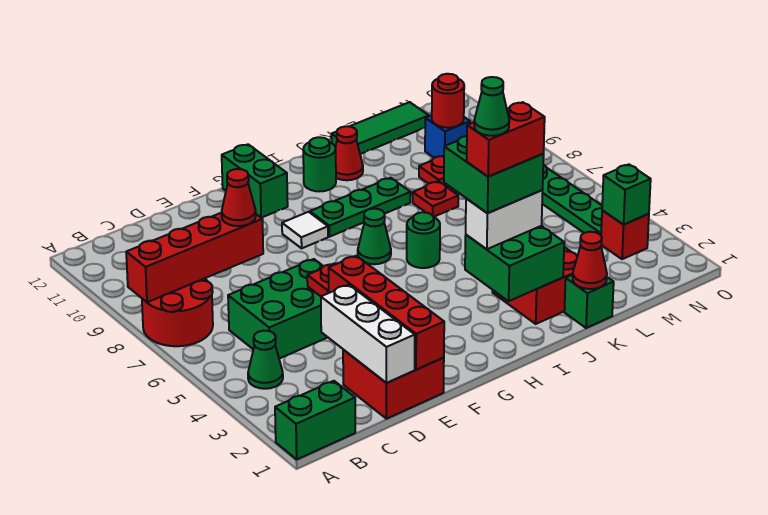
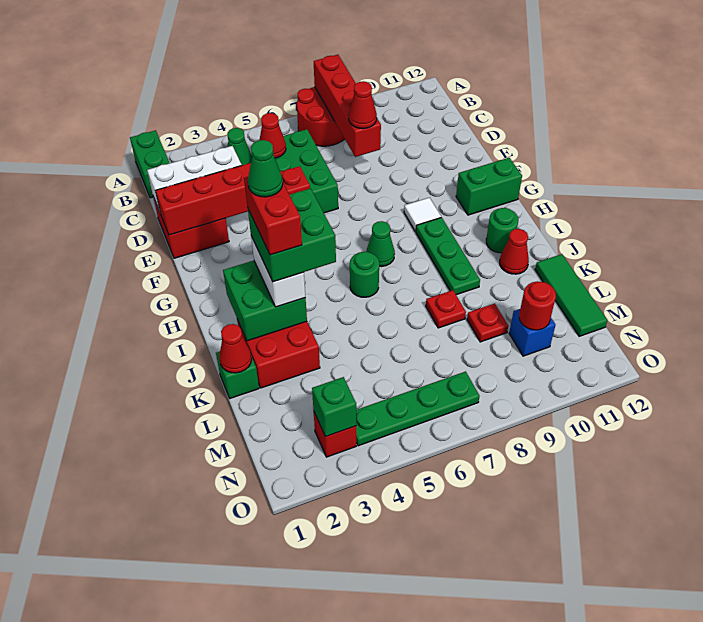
none -> red 1x1 cone [260,113,286,158]

